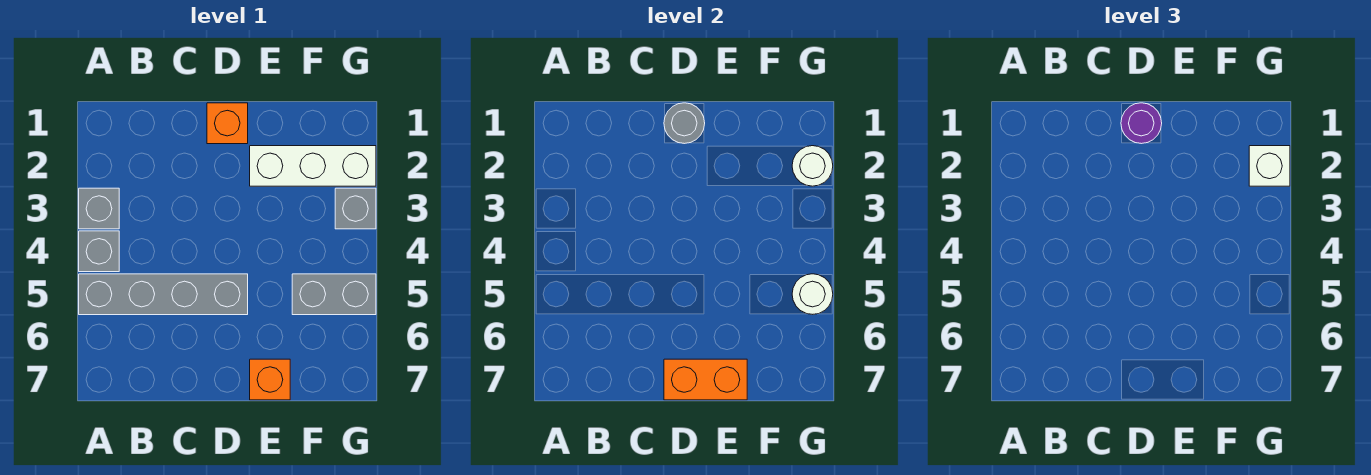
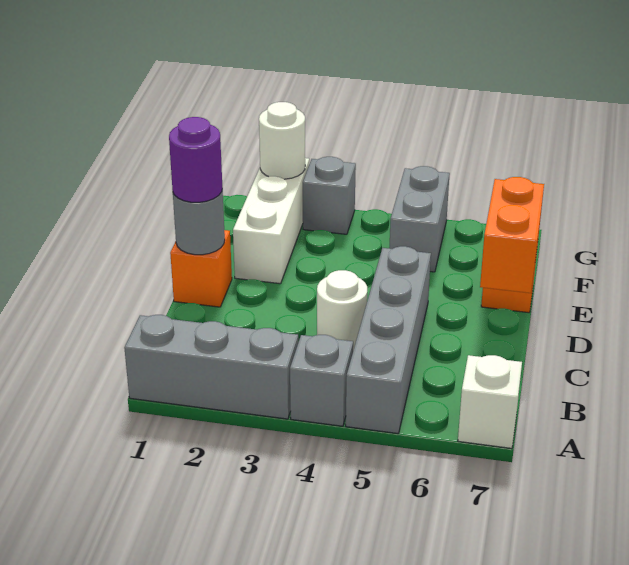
grey 1x1 brick [79,188,119,229] -> grey 1x3 brick [124,315,298,419]
white 1x1 brick [1249,146,1290,186] -> white 1x1 brick moved to [458,355,522,448]
white 1x1 round brick [792,274,833,314] -> white 1x1 round brick moved to [317,270,367,350]

